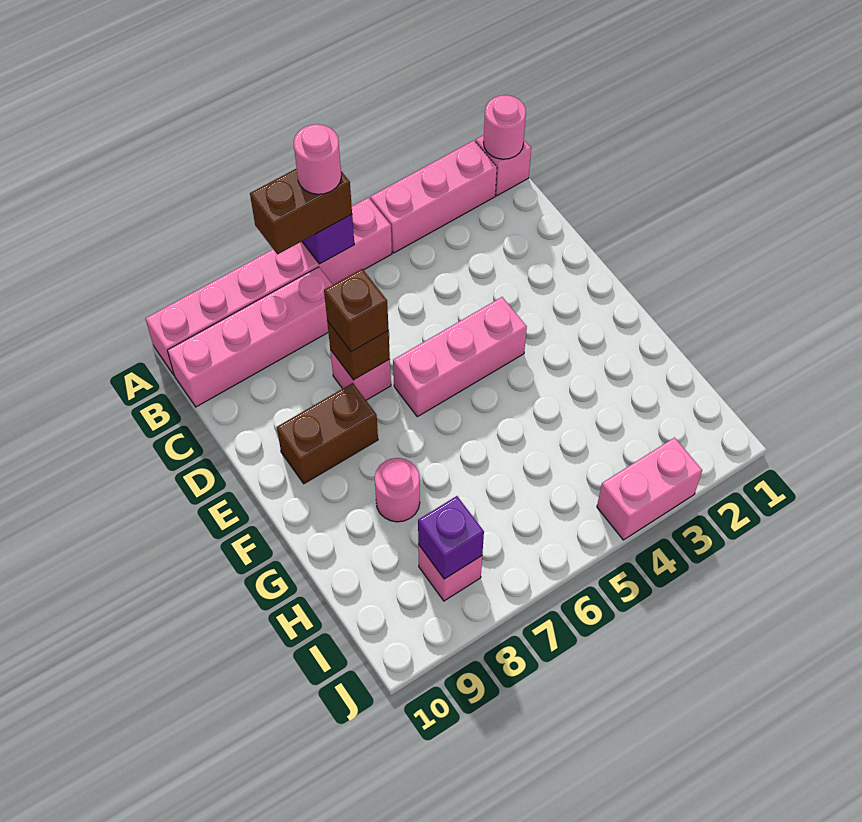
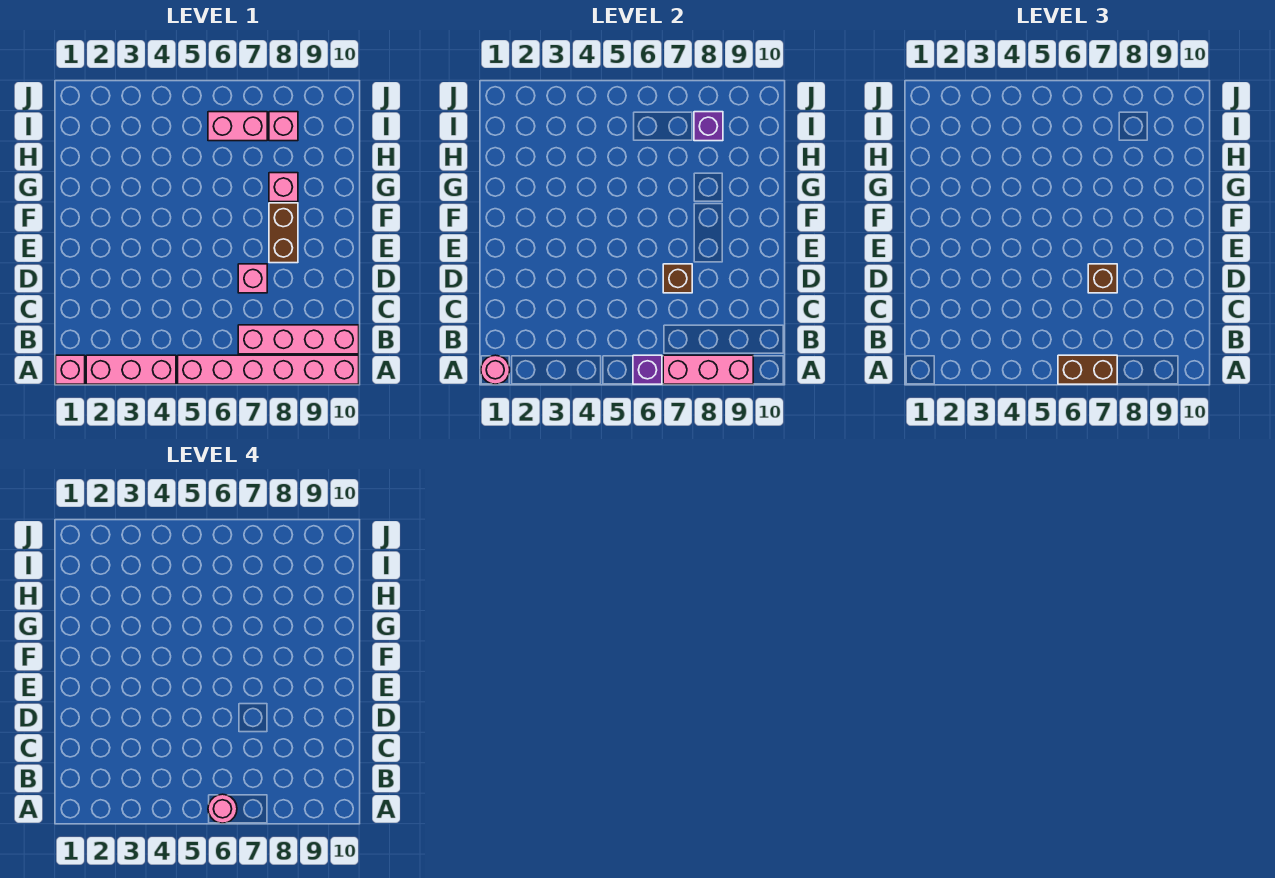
pink 1x3 brick [393,297,527,417] -> pink 1x3 brick moved to [663,355,753,384]
brown 1x2 brick [277,383,378,484] -> brown 1x2 brick turned to [269,203,298,263]
pink 1x1 round brick [375,458,420,522] -> pink 1x1 brick [269,173,298,202]
pink 1x2 brick [597,438,702,540] -> pink 1x2 brick moved to [208,112,267,141]

